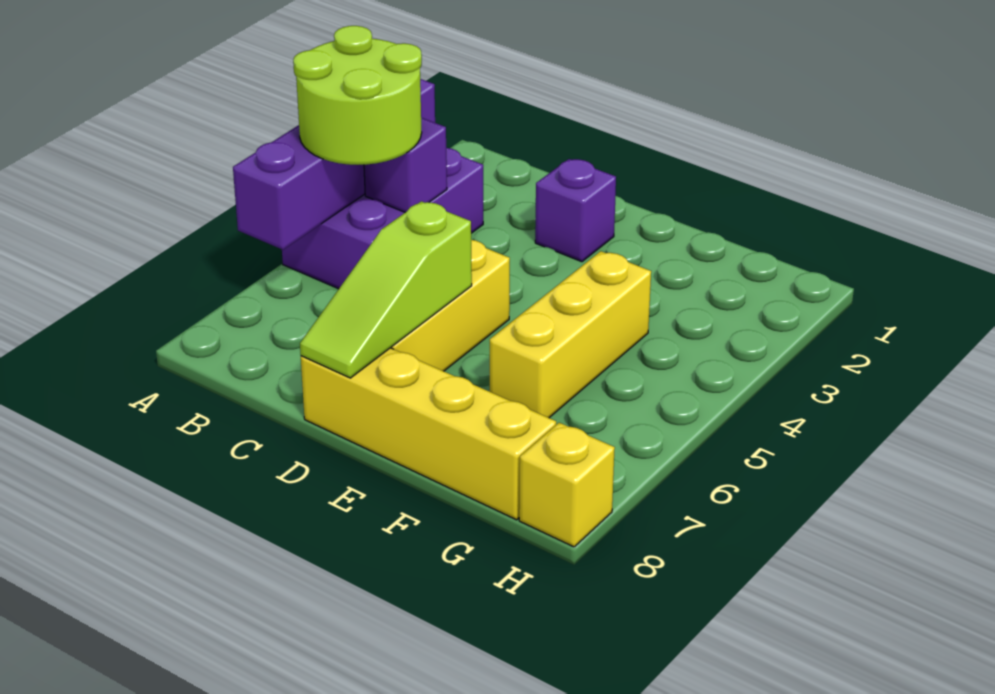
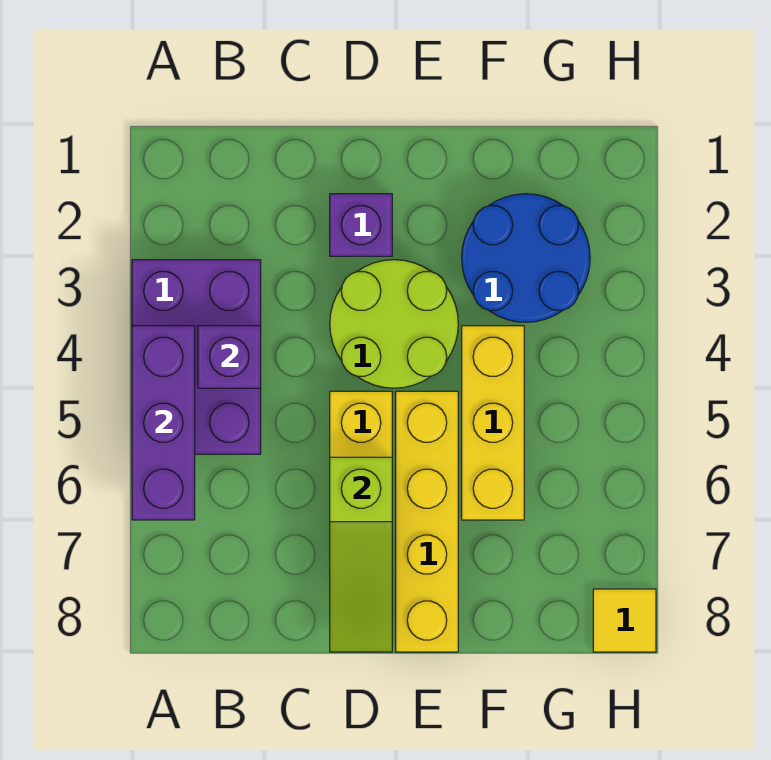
purple 1x4 brick [233,79,435,250] -> purple 1x3 brick [132,326,195,520]
lime 2x2 round brick [293,26,422,165] -> lime 2x2 round brick moved to [330,260,458,388]
yellow 1x4 brick [301,348,556,520] -> yellow 1x4 brick turned to [396,391,458,652]
none -> blue 2x2 round brick [462,194,590,322]
yellow 1x1 brick [519,423,615,547] -> yellow 1x1 tile [593,589,656,652]

